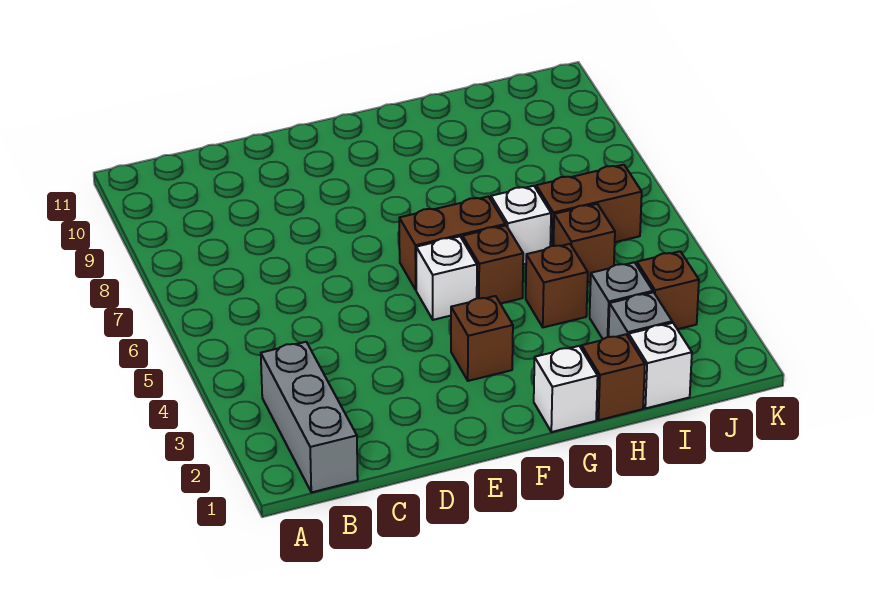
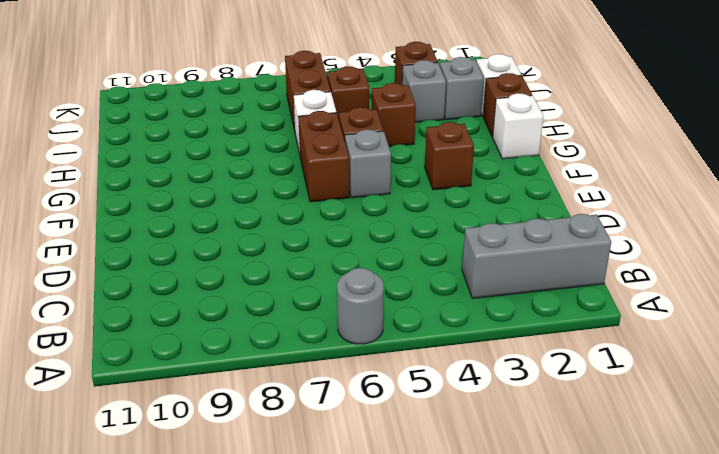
none -> grey 1x1 round brick [337,268,384,344]
white 1x1 brick [416,236,477,320] -> grey 1x1 brick [345,130,391,198]

